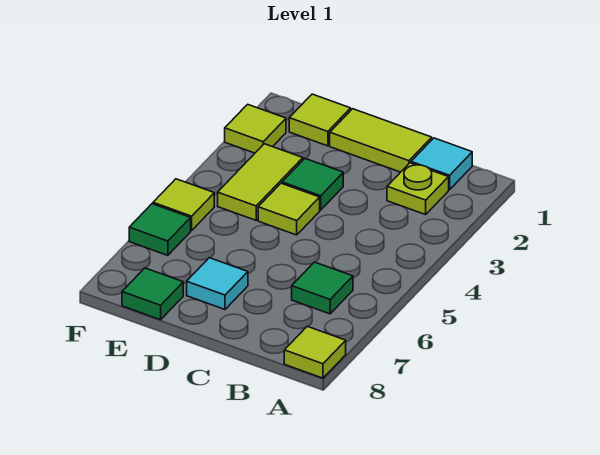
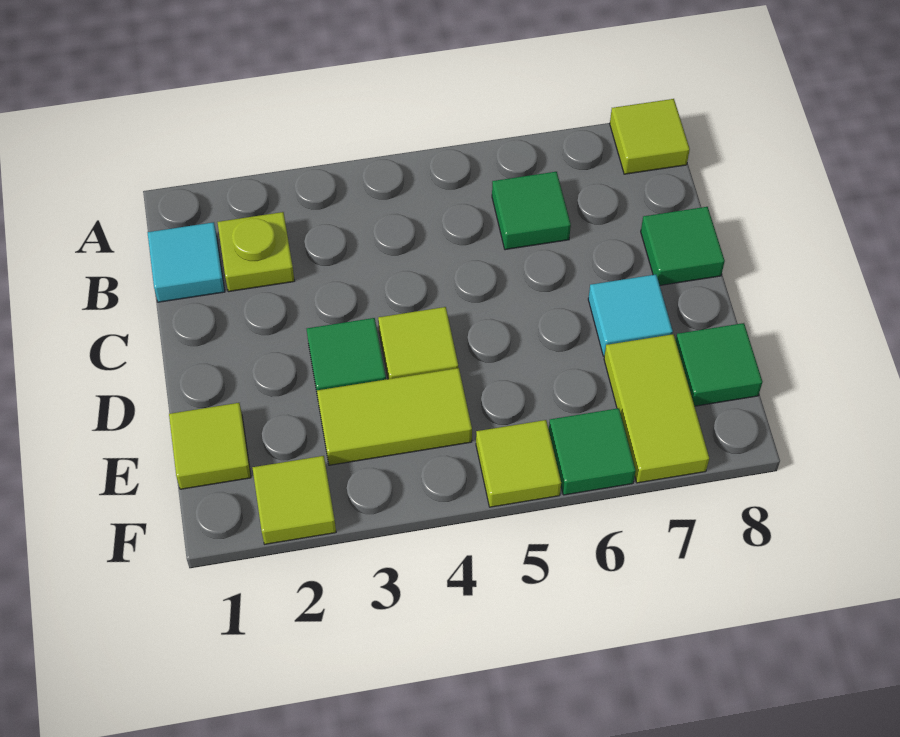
lime 1x2 tile [330,109,432,172] -> lime 1x2 tile moved to [604,334,709,483]
none -> green 1x1 tile [641,207,725,285]

